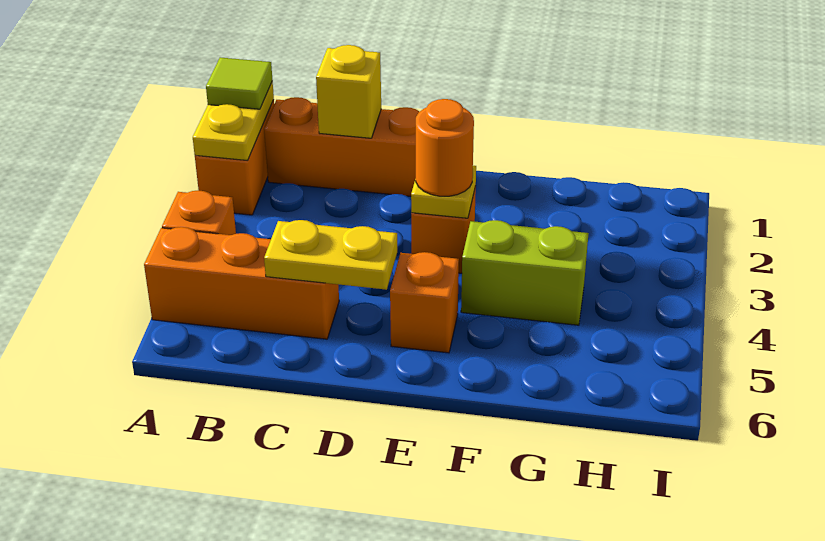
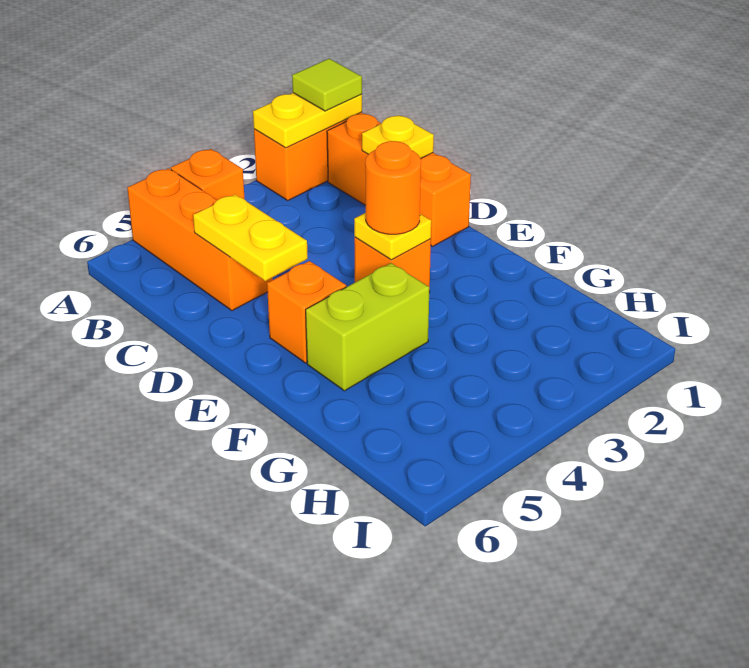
yellow 1x1 brick [316,45,381,138] -> yellow 1x1 plate [362,115,434,159]
lime 1x2 brick [461,220,589,325] -> lime 1x2 brick turned to [306,263,429,391]

